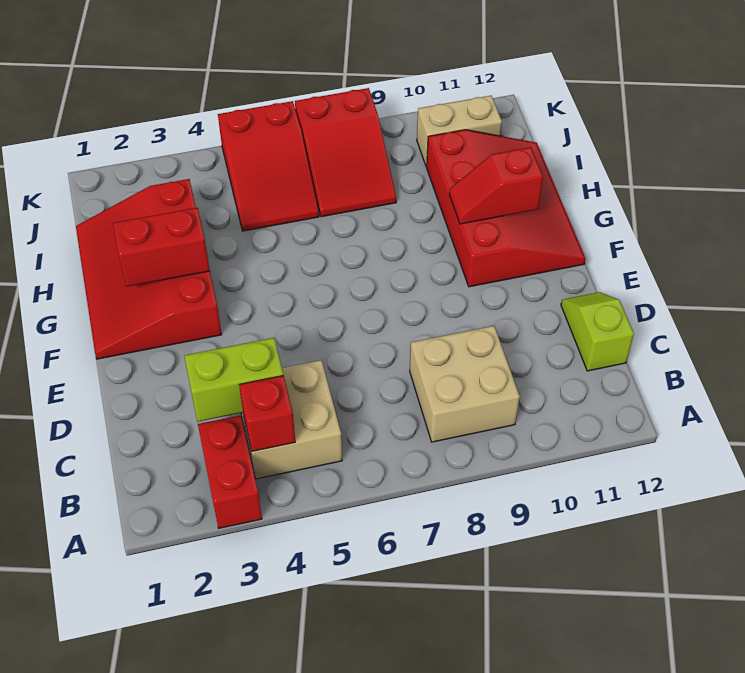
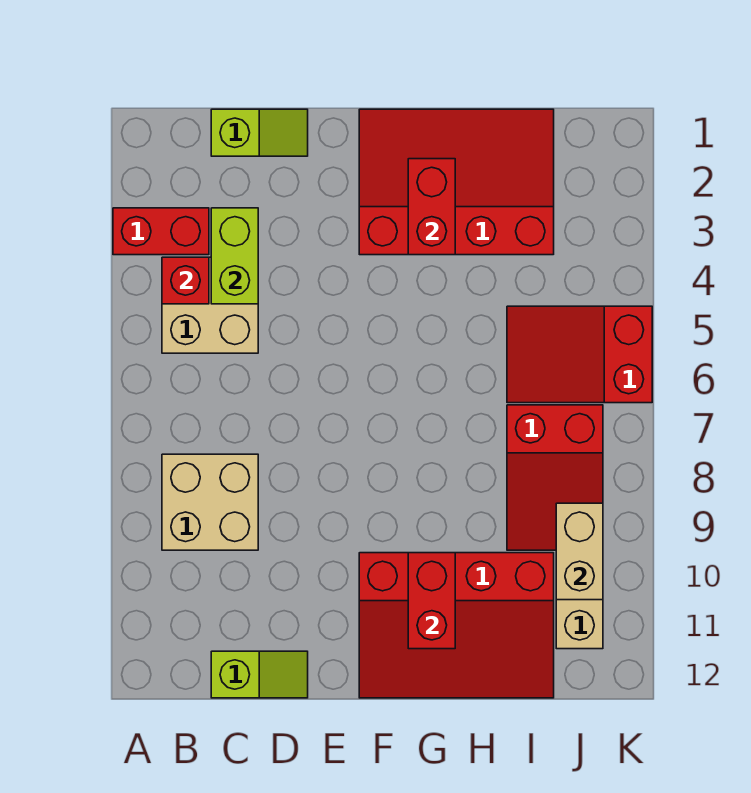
none -> lime 1x2 slope [211,109,308,156]
red 1x2 slope [449,147,543,224] -> red 1x2 brick [408,553,455,649]
red 2x3 slope [295,88,396,217] -> red 2x3 slope turned to [507,405,603,550]
none -> tan 1x2 brick [556,503,603,600]

